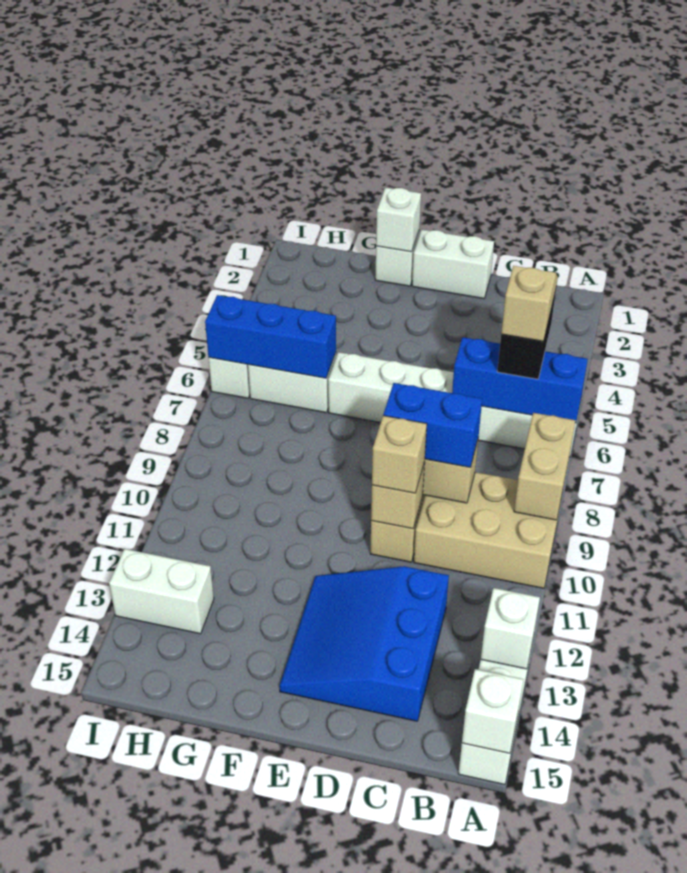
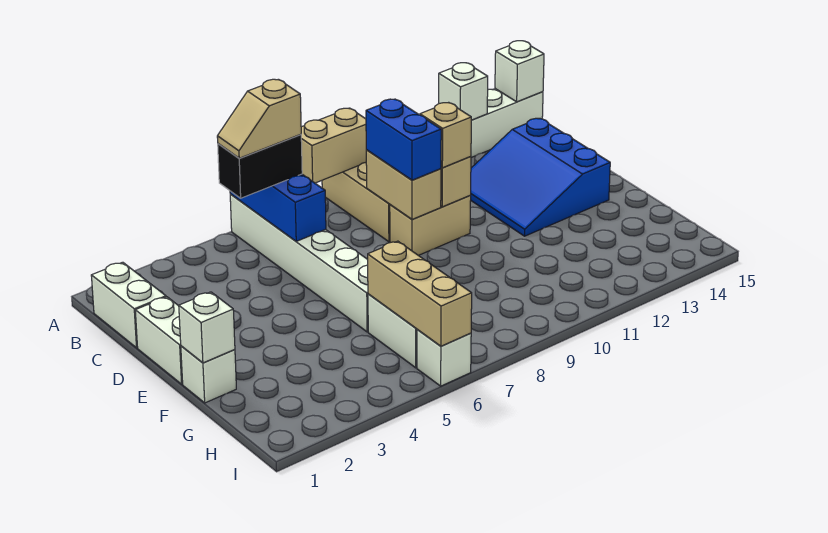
blue 3x3 slope [279,566,449,721] -> blue 3x3 slope turned to [470,118,610,236]
blue 1x3 brick [205,295,336,378] -> tan 1x3 brick [368,241,472,346]
white 1x2 brick [109,549,214,634] -> white 1x2 brick moved to [91,262,166,348]

